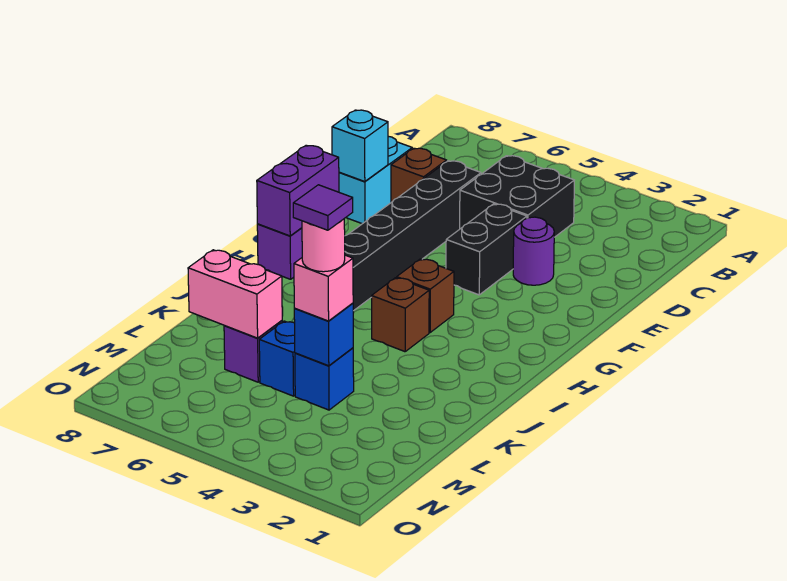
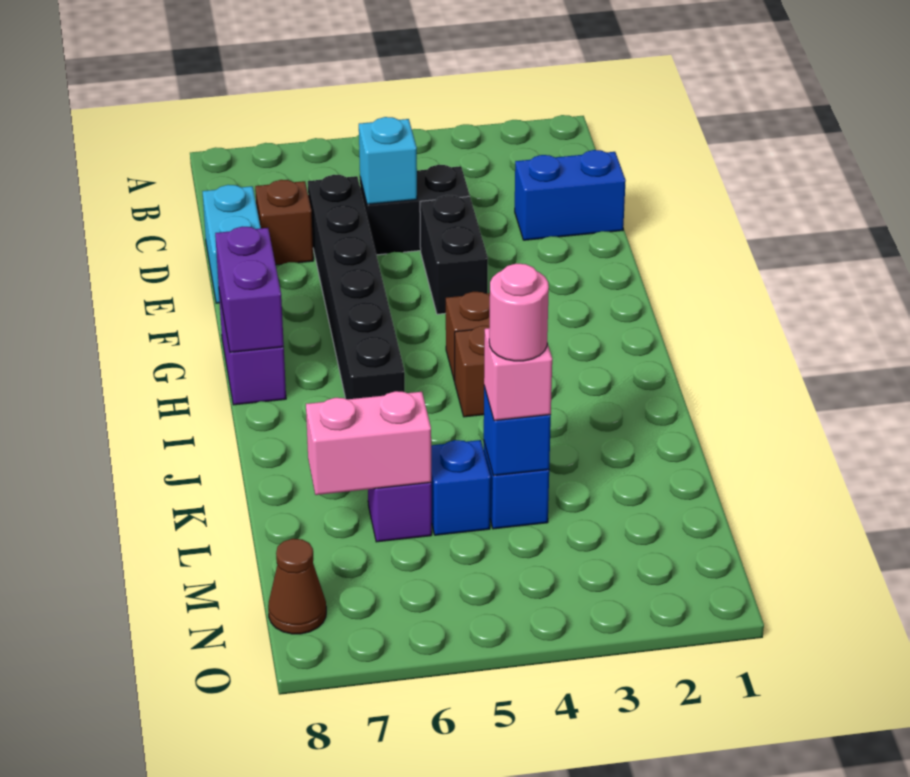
black 2x2 brick [460,156,574,237] -> black 1x2 brick [360,165,470,255]
none -> blue 1x2 brick [515,150,626,240]
purple 1x1 round brick [513,217,554,285] -> none
cyan 1x1 brick [332,110,388,182] -> cyan 1x1 brick moved to [359,117,417,204]
purple 1x1 tile [293,185,353,230] -> none
none -> brown 1x1 cone [268,539,326,634]

